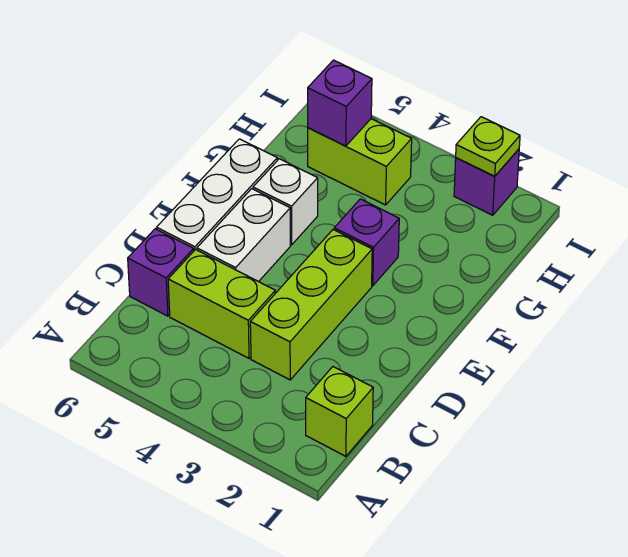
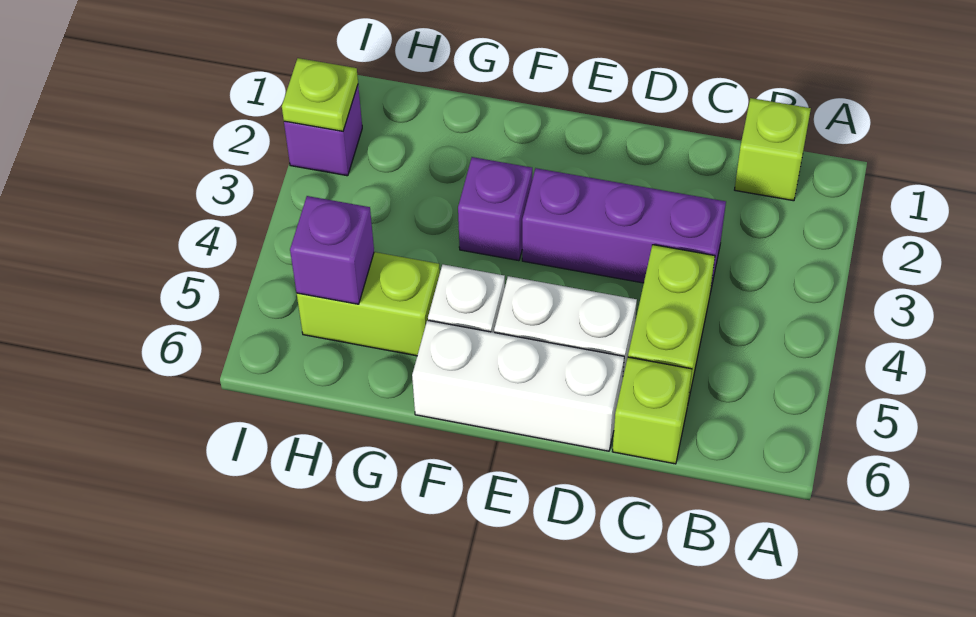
lime 1x3 brick [250,230,372,380] -> purple 1x3 brick [522,168,726,293]
purple 1x1 brick [128,229,194,316] -> lime 1x1 brick [612,357,692,464]
lime 1x2 brick [308,119,412,205] -> lime 1x2 brick turned to [297,252,440,356]

